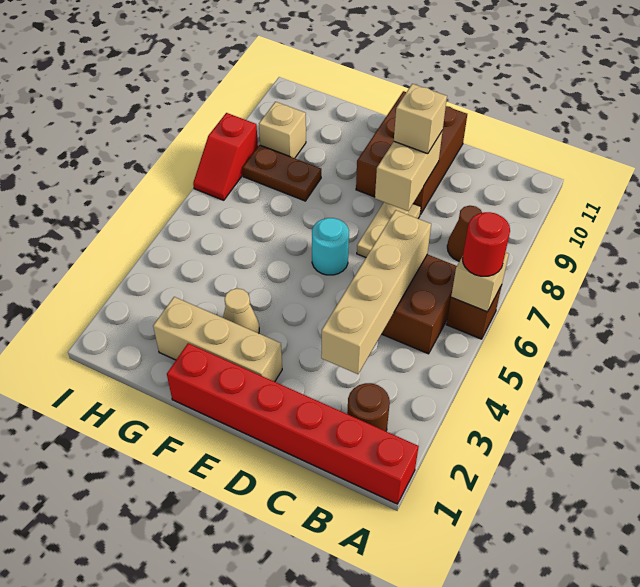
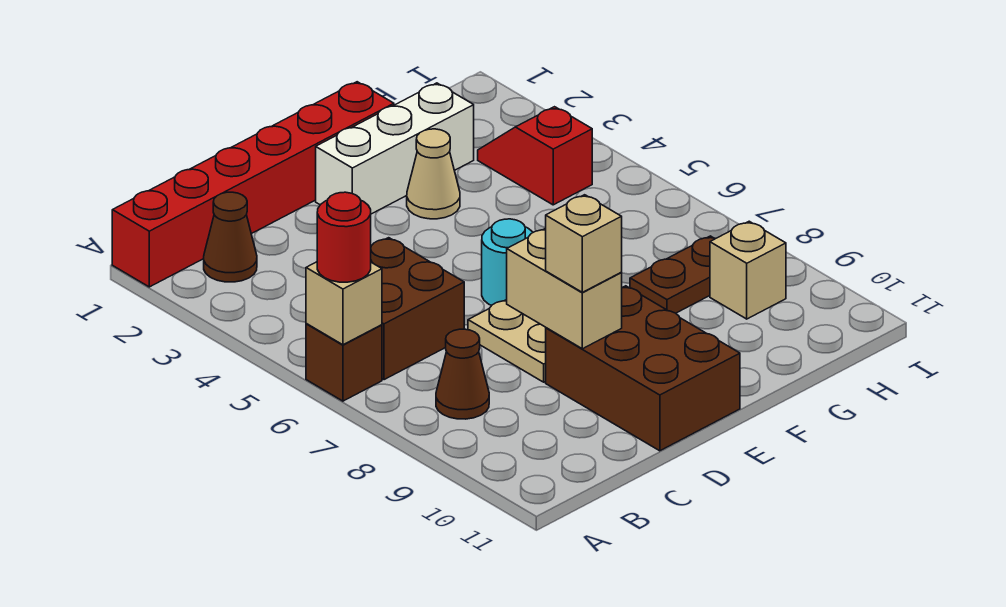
brown 1x1 round brick [347,383,390,431] -> brown 1x1 cone [204,192,257,282]
tan 1x4 brick [321,210,431,374] -> none
tan 1x3 brick [153,297,282,382] -> white 1x3 brick [316,83,474,214]
red 1x2 slope [193,113,258,200] -> red 1x2 slope moved to [478,107,592,205]

